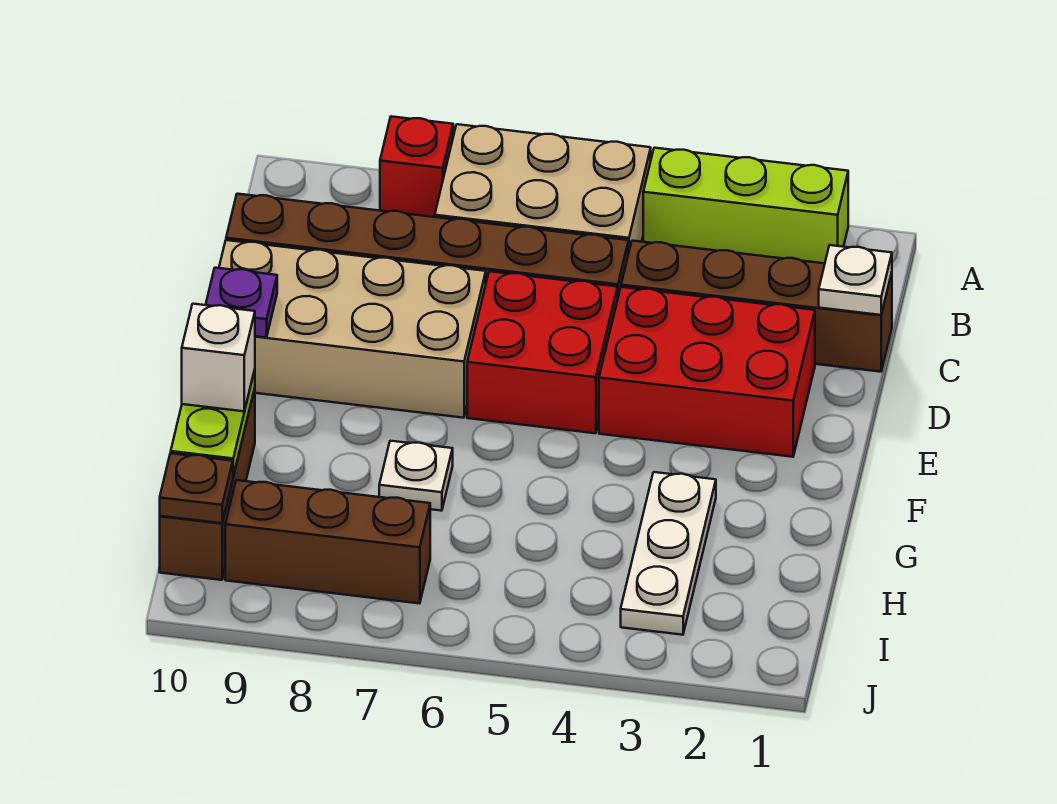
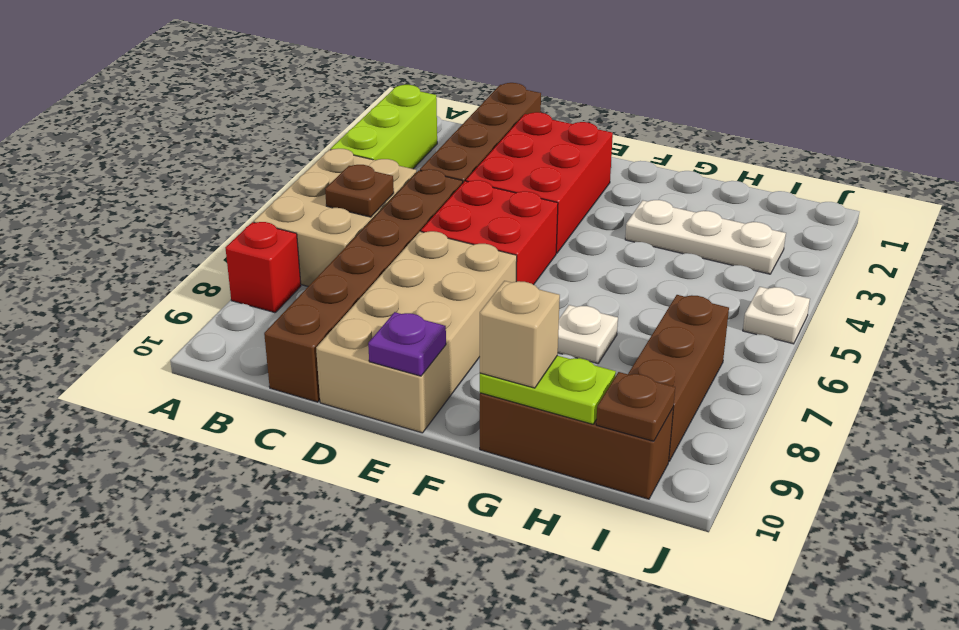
none -> brown 1x1 plate [325,165,394,217]
white 1x1 plate [819,245,892,315] -> white 1x1 plate moved to [743,287,810,344]
white 1x1 brick [182,304,255,411] -> tan 1x1 brick [480,281,560,388]

